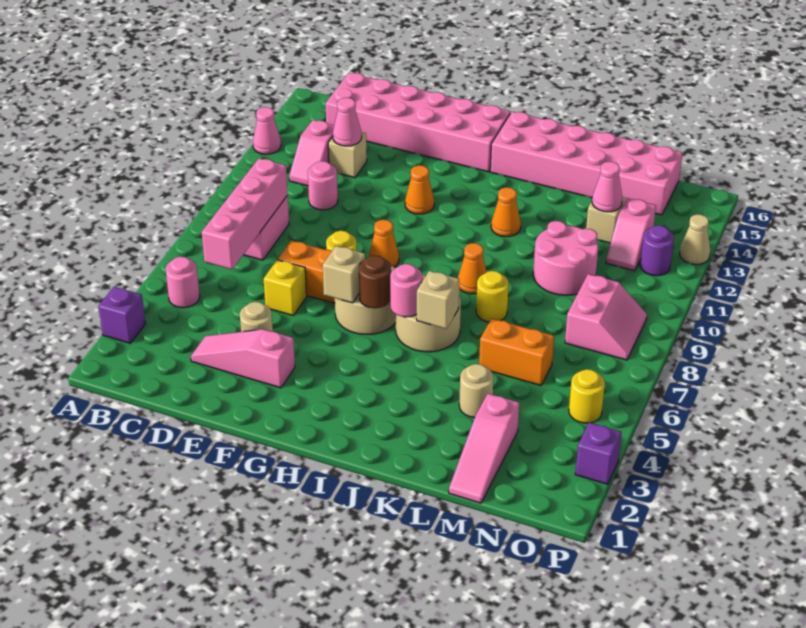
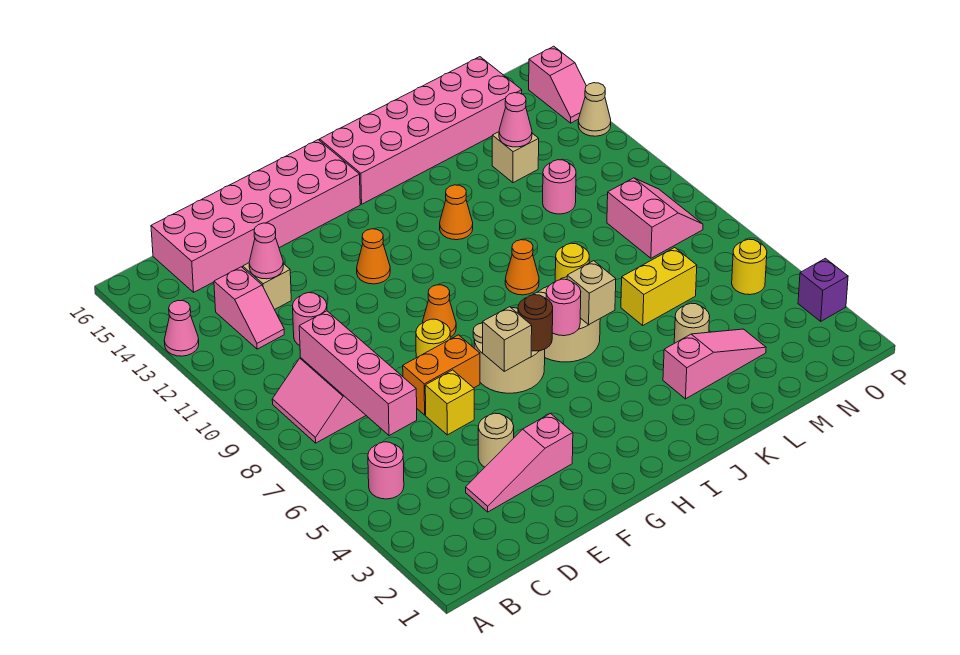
purple 1x1 brick [98,287,146,343] -> none
orange 1x2 brick [479,319,554,385] -> yellow 1x2 brick [621,248,697,325]
pink 2x2 round brick [533,221,598,295] -> pink 1x1 round brick [543,160,576,214]
pink 1x3 slope [449,394,519,503] -> pink 1x3 slope turned to [663,329,766,399]
pink 1x2 slope [606,198,656,271] -> pink 1x2 slope moved to [529,46,586,123]
purple 1x1 round brick [640,225,674,276] -> none

